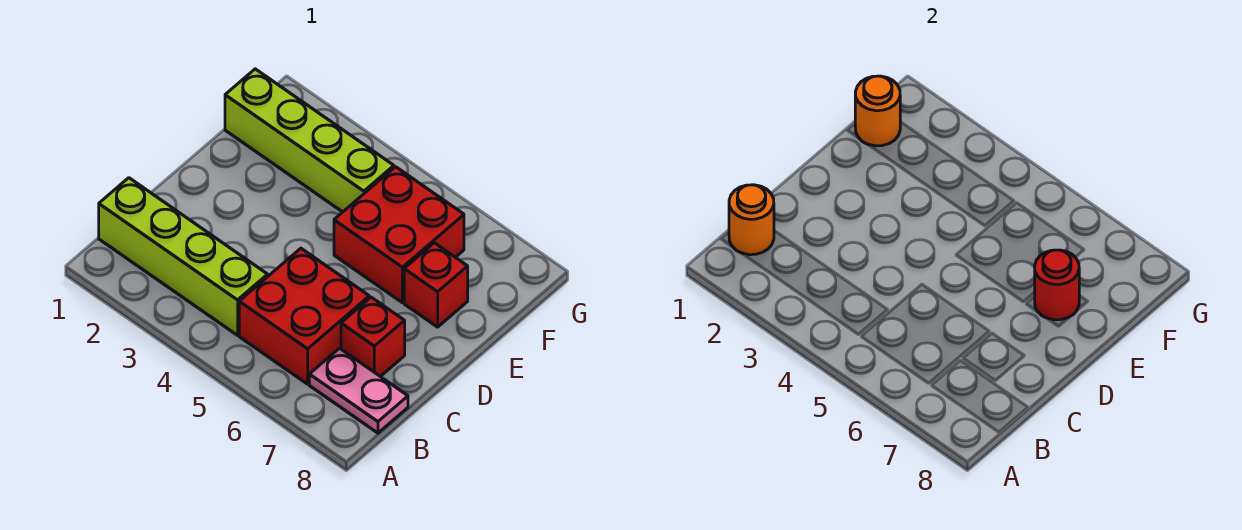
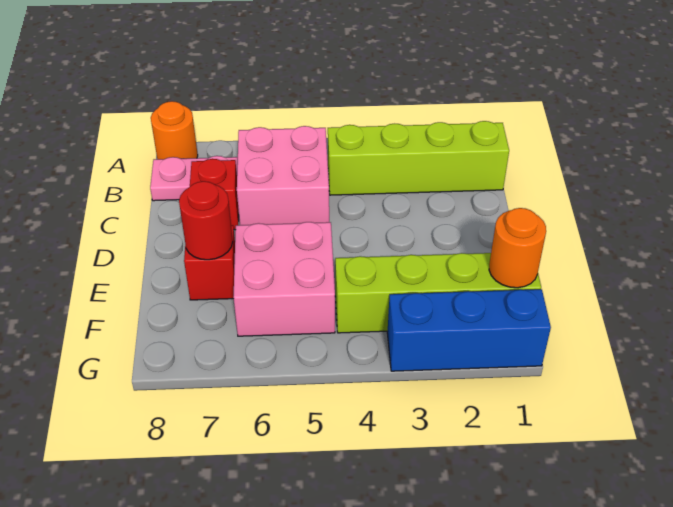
orange 1x1 round brick [729,185,774,255] -> orange 1x1 round brick moved to [151,101,198,159]
red 2x2 brick [239,248,369,384] -> pink 2x2 brick [237,126,329,225]
red 2x2 brick [334,167,464,303] -> pink 2x2 brick [234,222,335,336]
none -> blue 1x3 brick [387,289,551,371]

